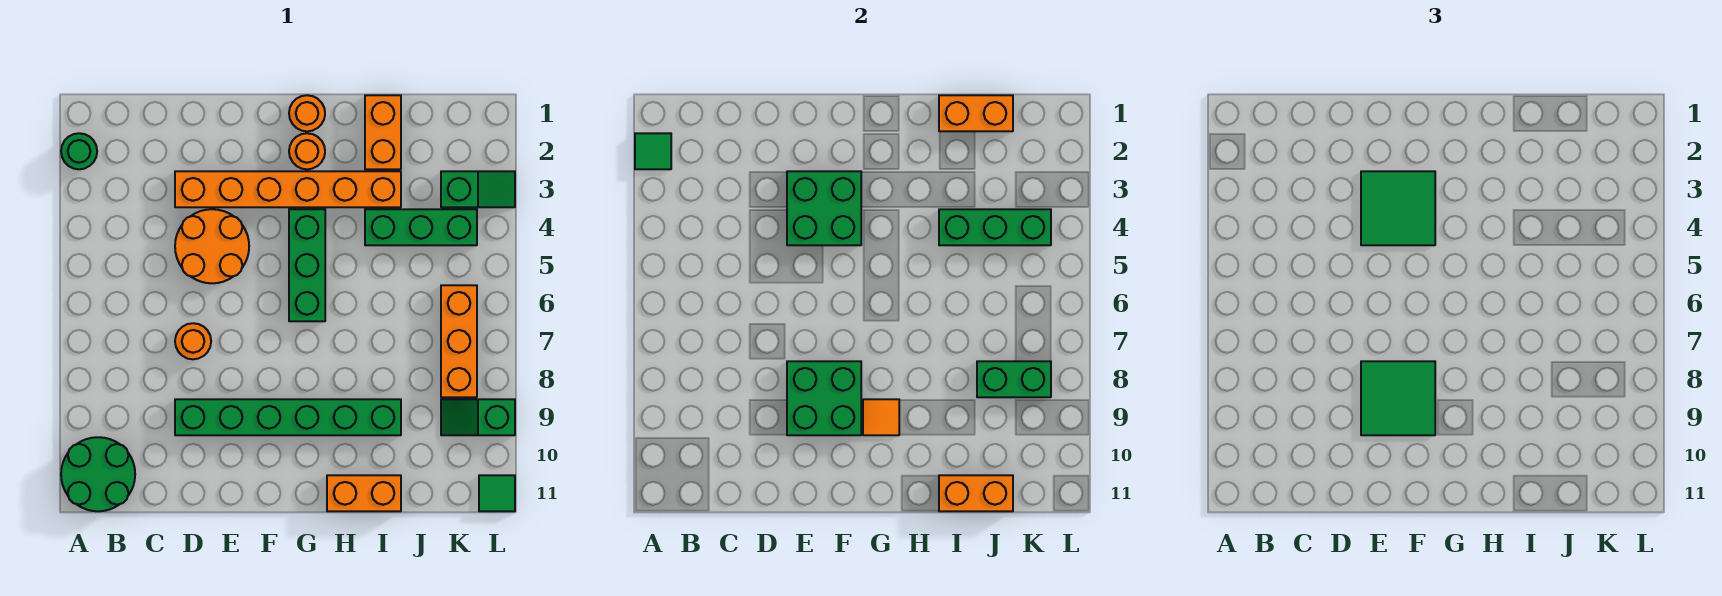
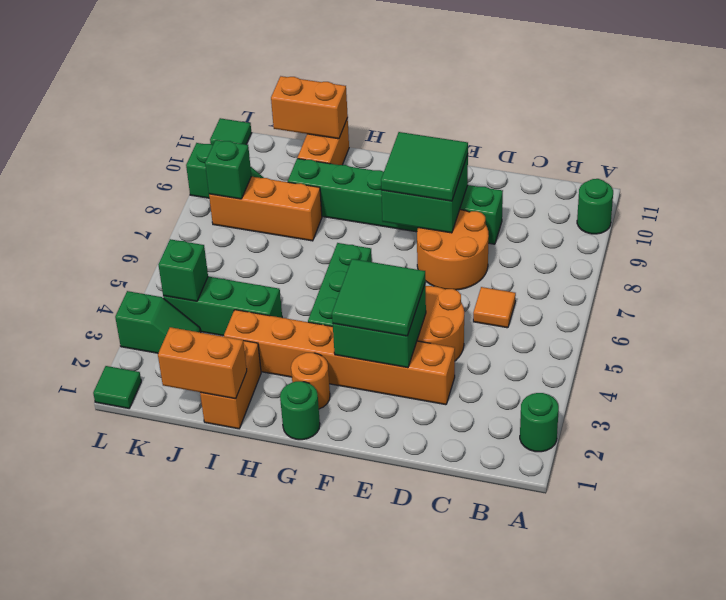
green 1x1 tile [635,133,671,169] -> green 1x1 tile moved to [93,366,141,408]
green 2x2 round brick [61,437,135,511] -> green 1x1 round brick [577,179,613,234]
orange 1x1 round brick [175,323,211,359] -> orange 2x2 round brick [417,210,489,290]
orange 1x1 round brick [289,95,325,131] -> green 1x1 round brick [280,381,320,440]
orange 1x1 tile [863,399,899,435] -> orange 1x1 tile moved to [473,287,516,328]
orange 1x2 brick [327,475,401,511] -> orange 1x2 brick turned to [297,118,349,165]
green 1x3 brick [939,209,1051,245] -> green 1x1 brick [158,239,208,301]
green 1x2 brick [977,361,1051,397] -> green 1x1 brick [205,140,251,199]
green 1x2 slope [441,171,515,207] -> green 1x2 slope turned to [115,291,201,353]
orange 1x3 brick [441,285,477,397] -> orange 1x3 brick turned to [209,177,322,241]

